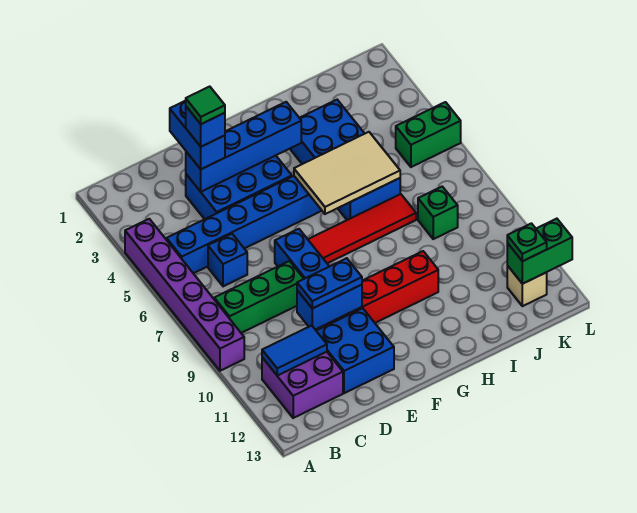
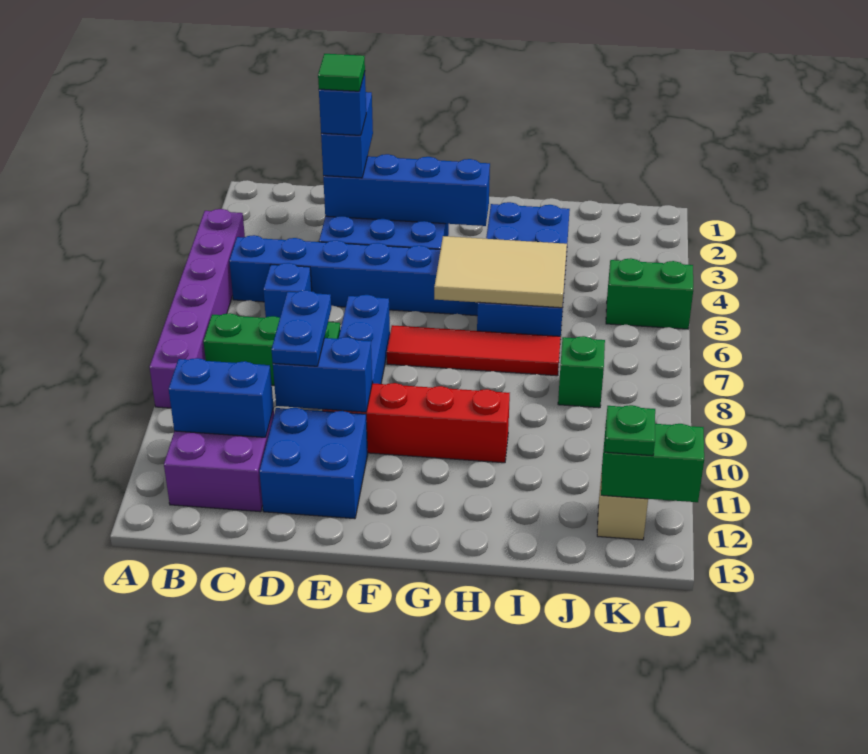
blue 1x2 tile [262,326,327,376] -> blue 1x2 brick [169,358,274,437]
blue 1x2 plate [297,258,362,308] -> blue 1x2 plate turned to [272,290,331,366]

